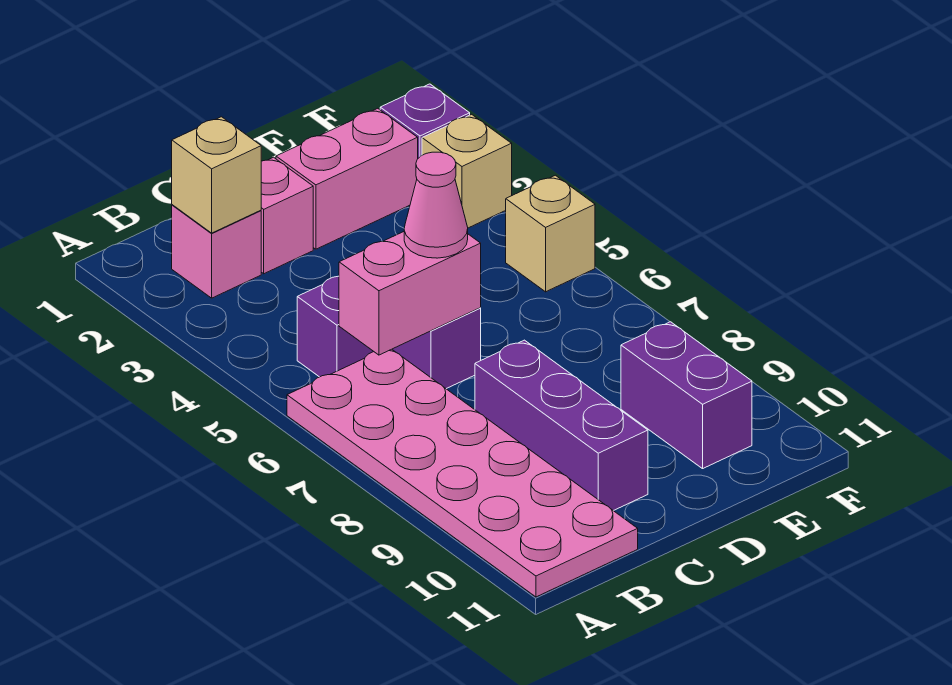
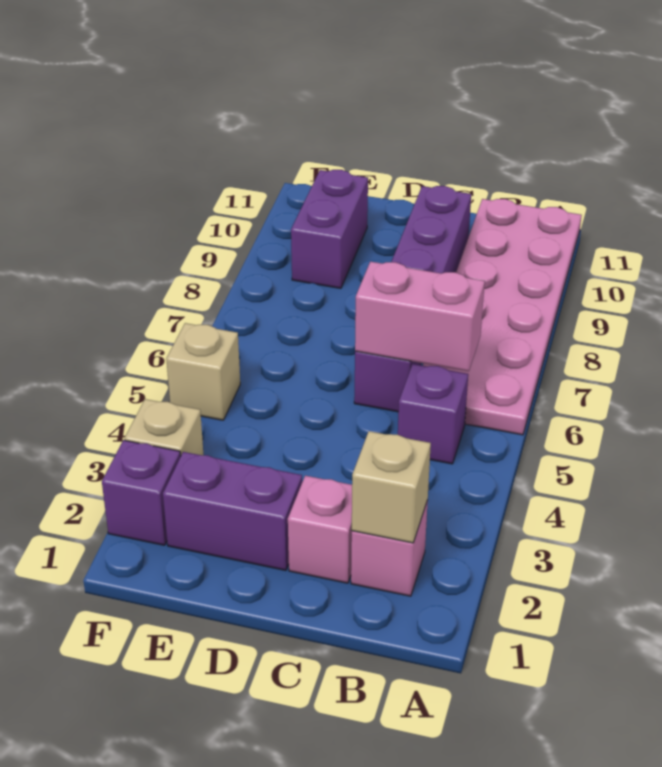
pink 1x1 cone [404,152,468,258] -> none
pink 1x2 brick [276,108,418,249] -> purple 1x2 brick [163,452,302,570]

